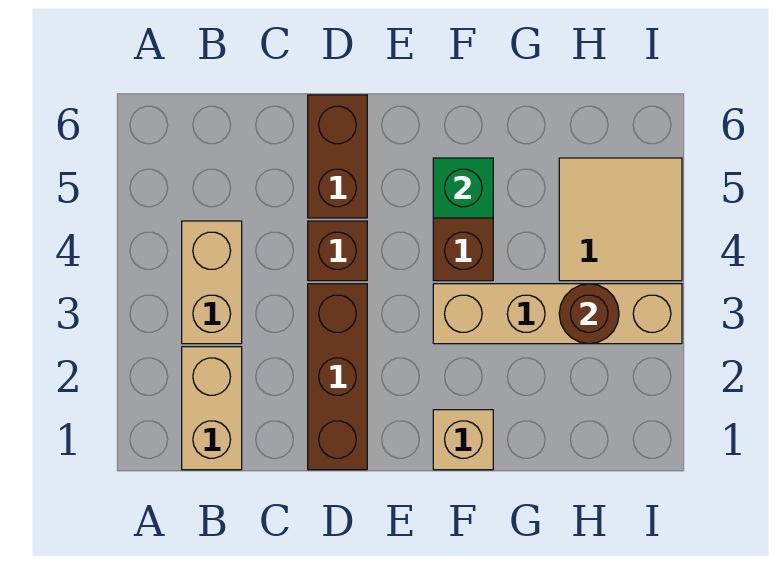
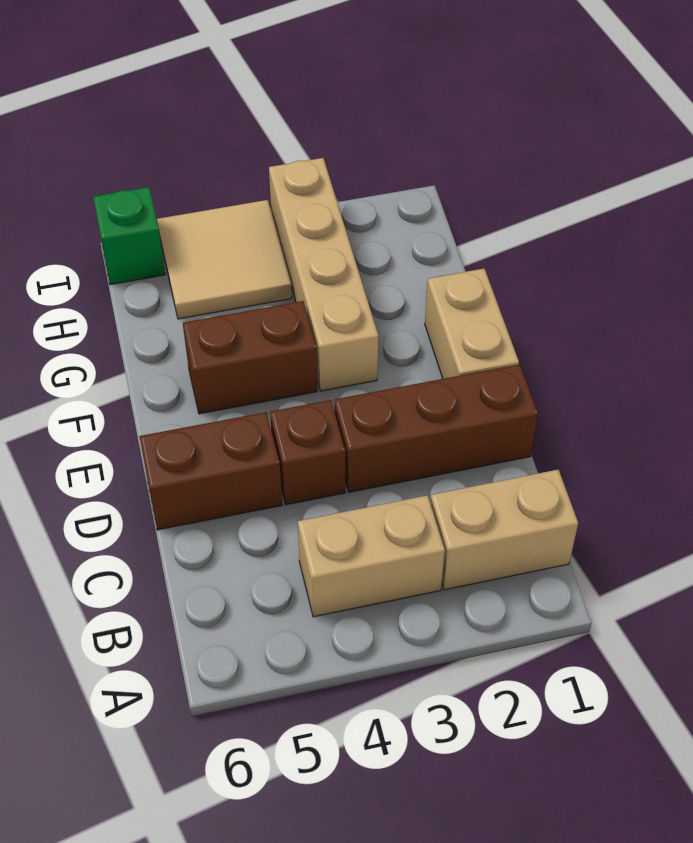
tan 1x1 brick [433,410,493,470] -> tan 1x2 brick [425,269,519,379]
green 1x1 brick [433,158,493,218] -> green 1x1 brick moved to [93,187,165,285]
brown 1x1 round brick [559,284,619,344] -> none

